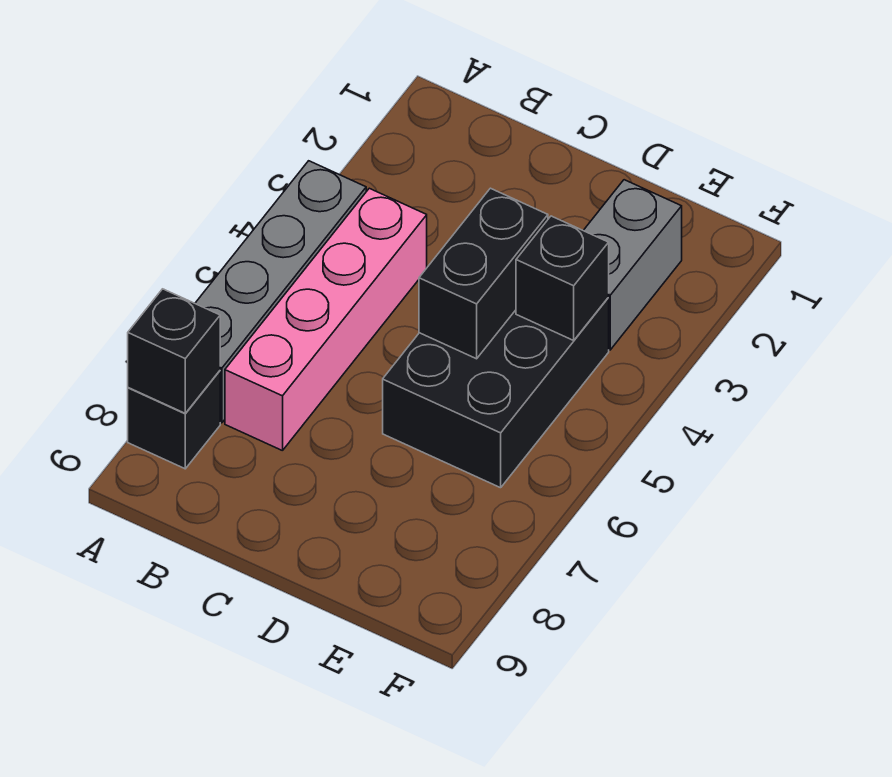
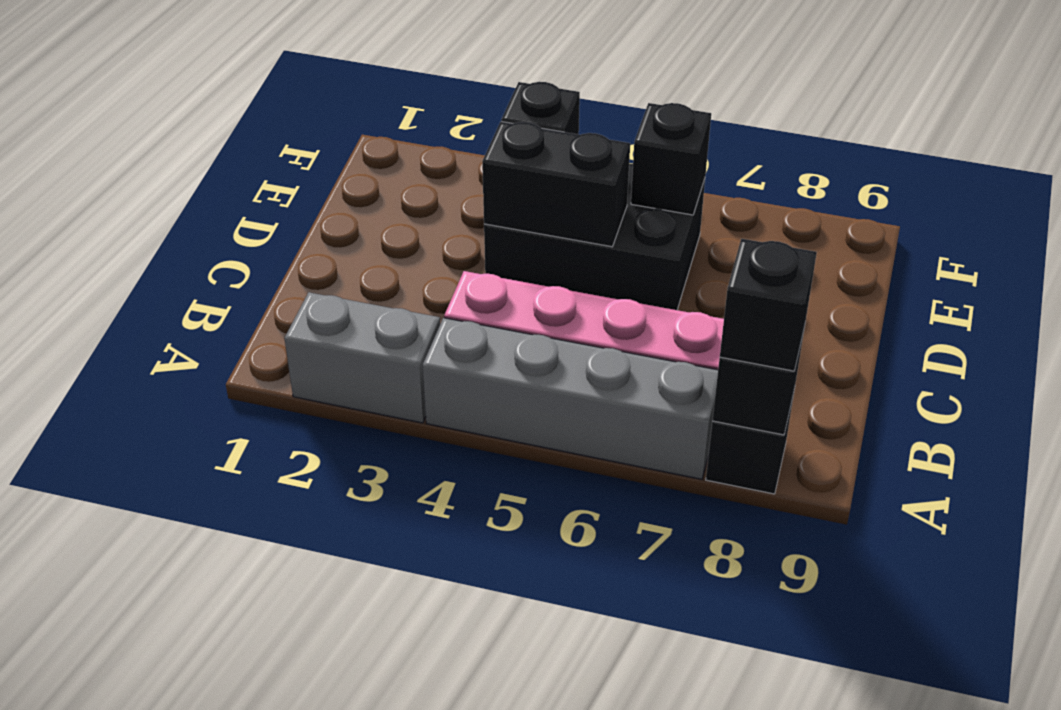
none -> black 1x1 brick [720,239,817,371]
grey 1x2 brick [583,180,682,350] -> grey 1x2 brick moved to [284,292,440,423]
none -> black 1x1 brick [631,103,711,215]

